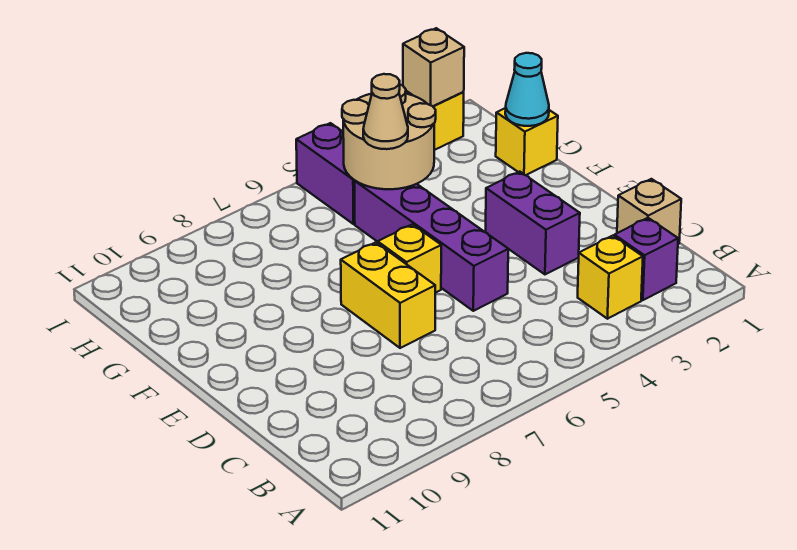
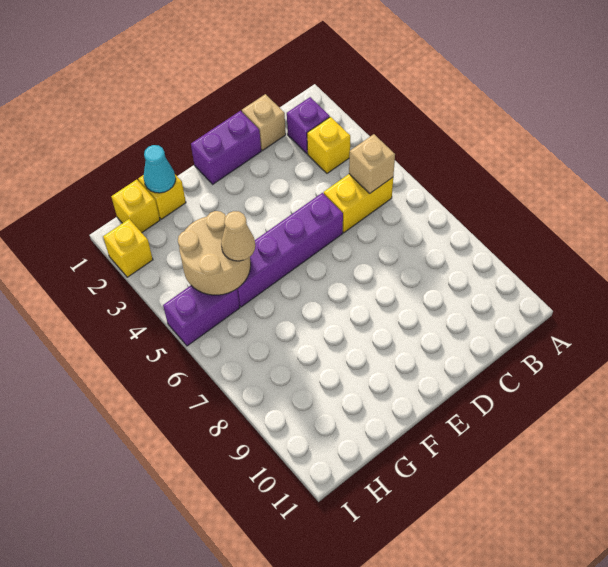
purple 1x2 brick [486,172,580,274] -> purple 1x2 brick moved to [191,111,261,184]
yellow 1x2 brick [341,242,435,348] -> yellow 1x2 brick moved to [324,174,393,233]
yellow 1x1 brick [378,224,441,293] -> yellow 1x1 brick moved to [111,180,160,233]
tan 1x1 brick [403,28,464,106] -> tan 1x1 brick moved to [349,134,395,193]

